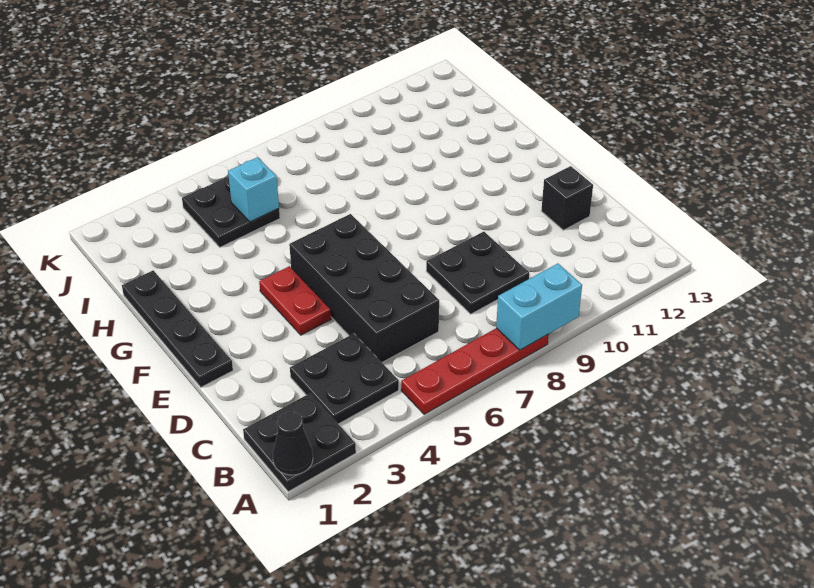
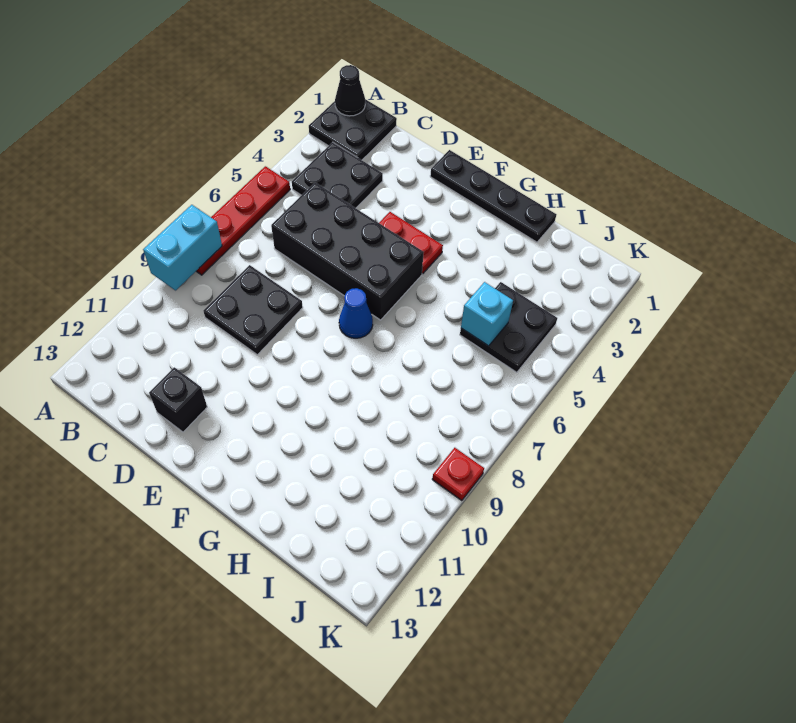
none -> blue 1x1 cone [339,288,373,338]
none -> red 1x1 plate [432,448,484,501]

